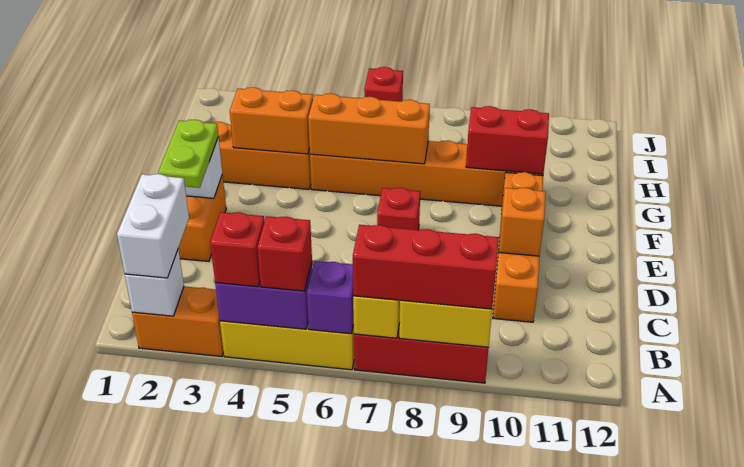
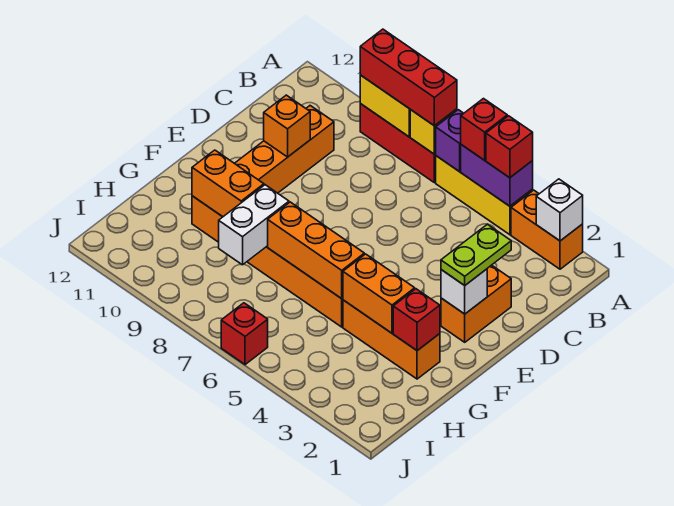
white 1x2 brick [117,174,189,278] -> white 1x2 brick moved to [219,185,289,265]
red 1x1 brick [377,188,420,230] -> red 1x1 brick moved to [393,289,440,351]
red 1x2 brick [466,106,549,174] -> orange 1x2 brick [192,150,264,217]

